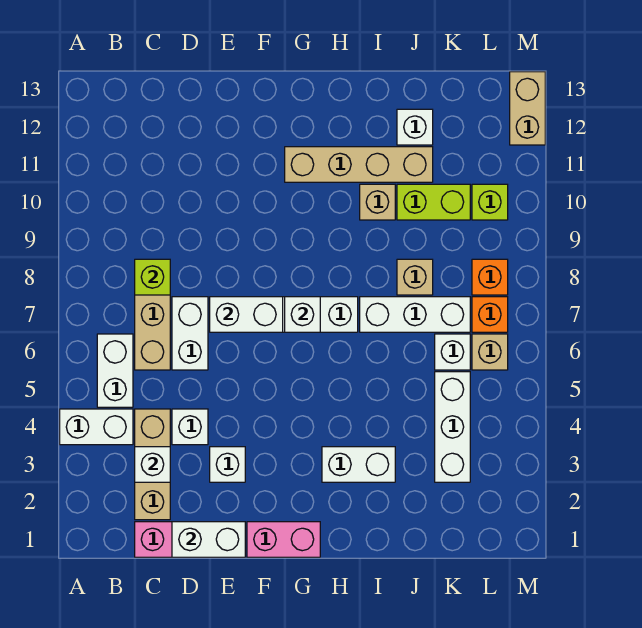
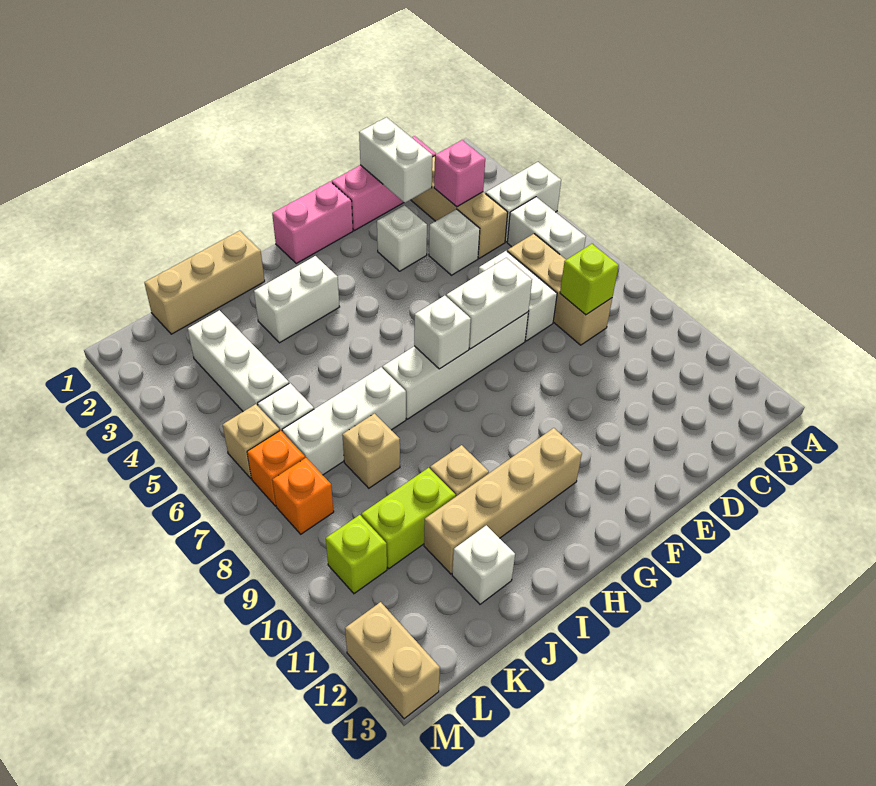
white 1x1 brick [135,447,170,482] -> pink 1x1 brick [434,140,485,207]
white 1x2 brick [172,522,245,557] -> white 1x2 brick turned to [359,117,432,203]
none -> tan 1x3 brick [144,231,265,334]

